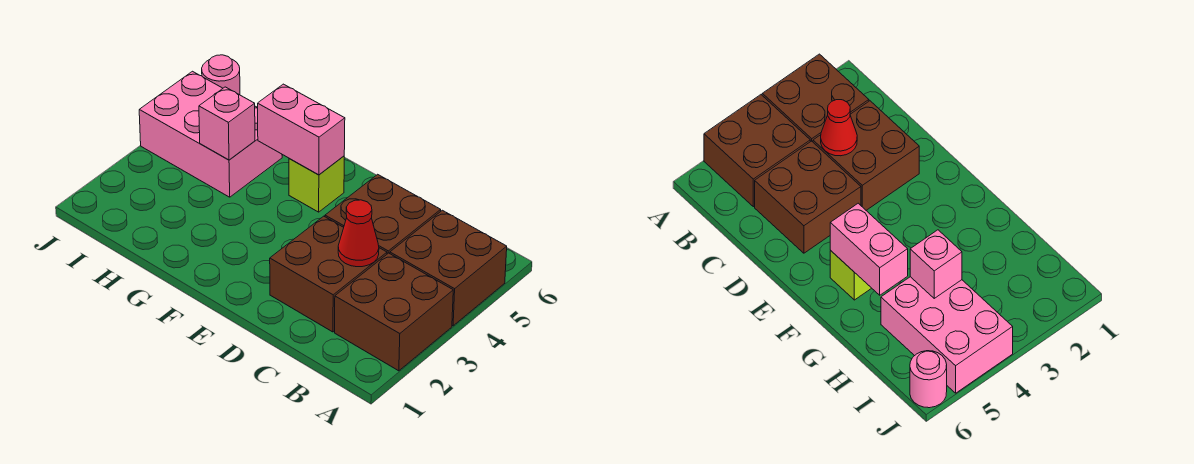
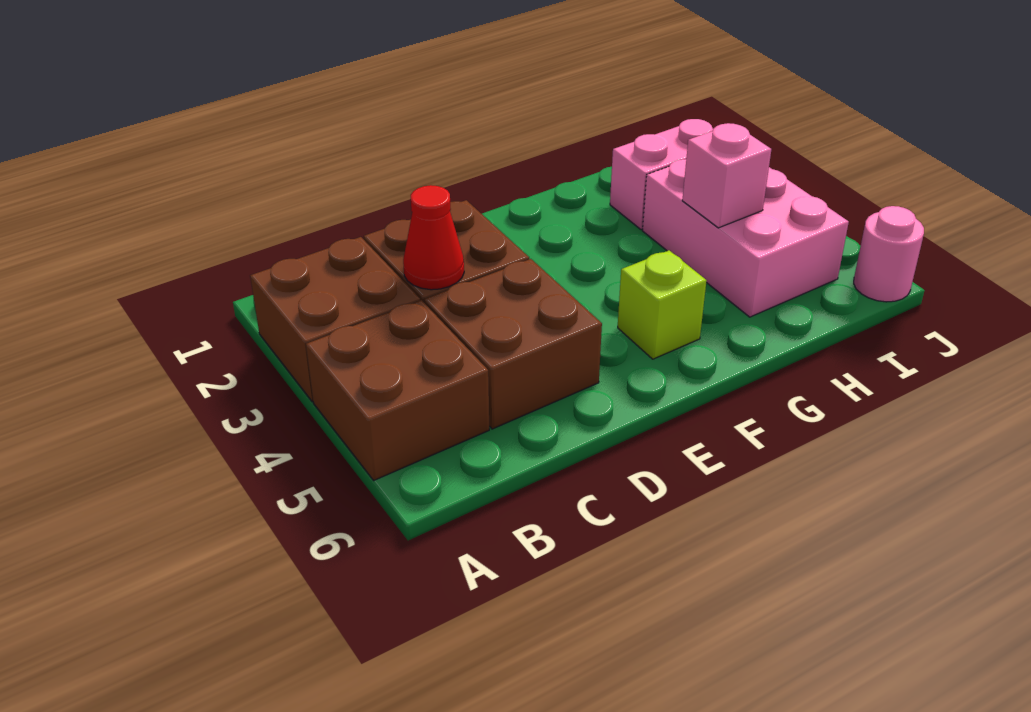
pink 1x2 brick [258,84,345,175] -> pink 1x2 brick moved to [610,119,713,229]
pink 2x3 brick [139,71,282,197] -> pink 2x3 brick turned to [642,159,849,317]

